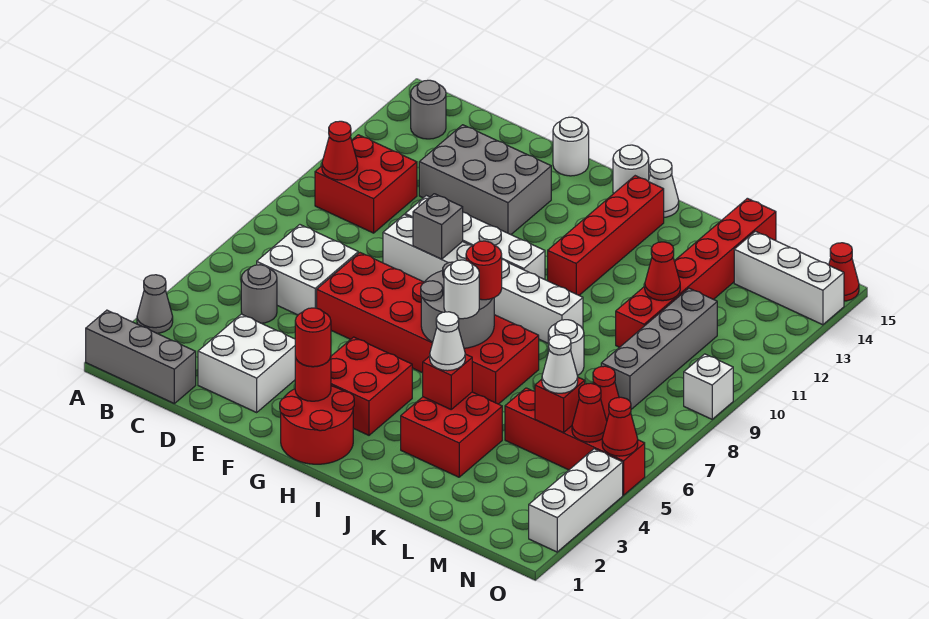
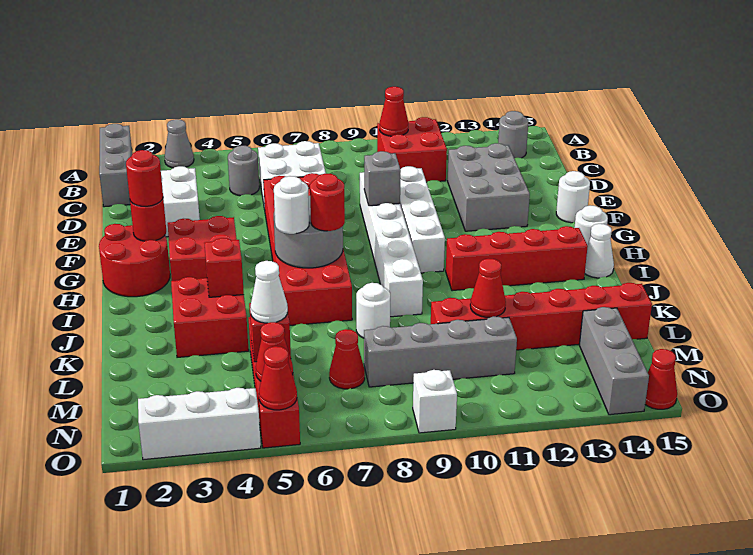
white 1x1 cone [430,312,465,371] -> none
white 1x3 brick [734,231,844,325] -> grey 1x3 brick [579,307,649,415]

